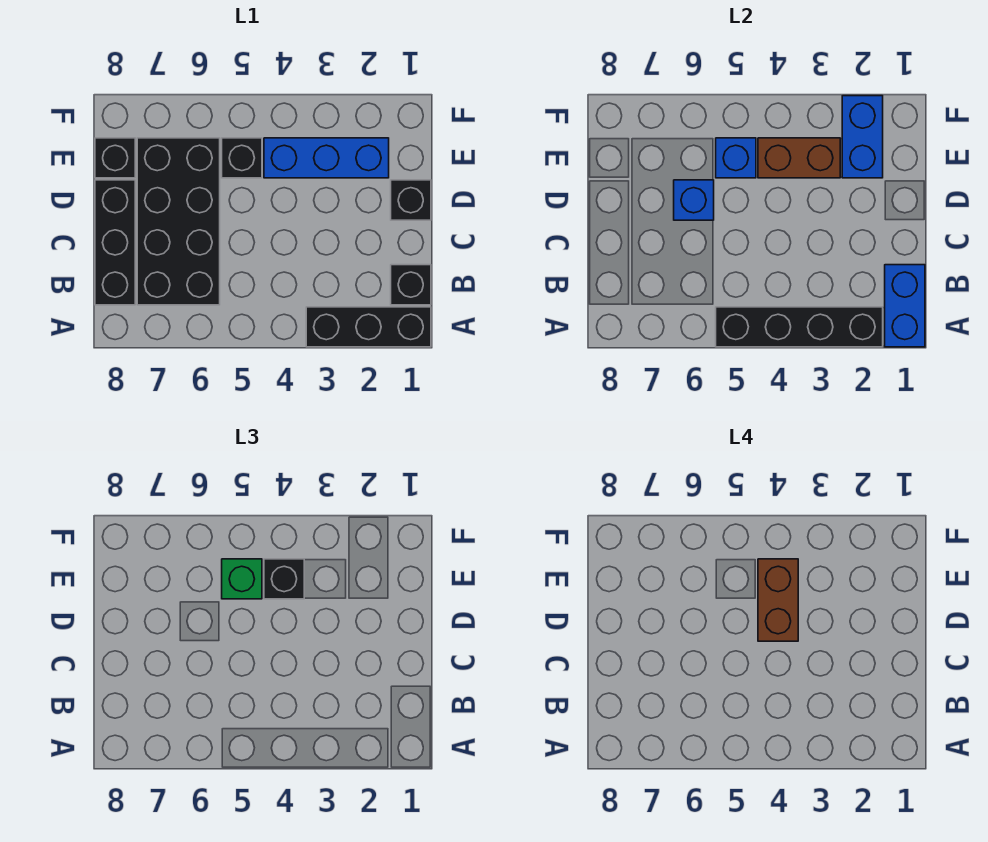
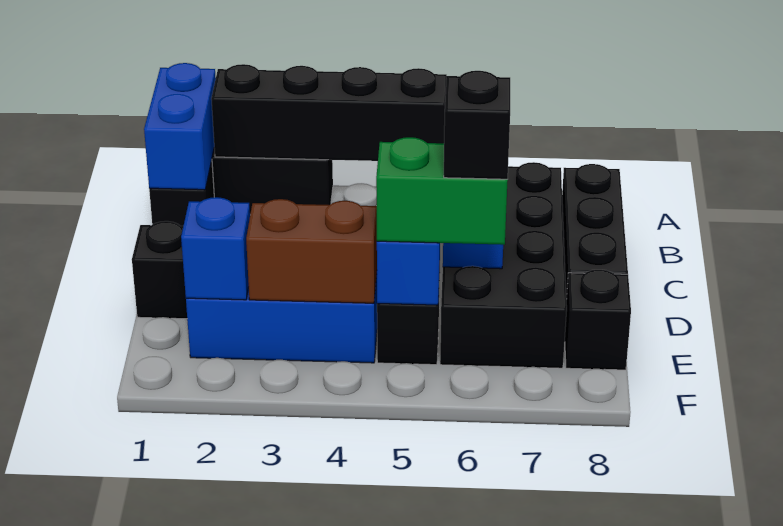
brown 1x2 brick [758,559,798,641] -> none
blue 1x2 brick [842,96,883,178] -> blue 1x1 brick [181,197,250,300]
black 1x1 brick [264,559,304,599] -> black 1x1 brick moved to [444,71,510,179]
green 1x1 brick [222,559,262,599] -> green 1x2 brick [376,137,508,245]

